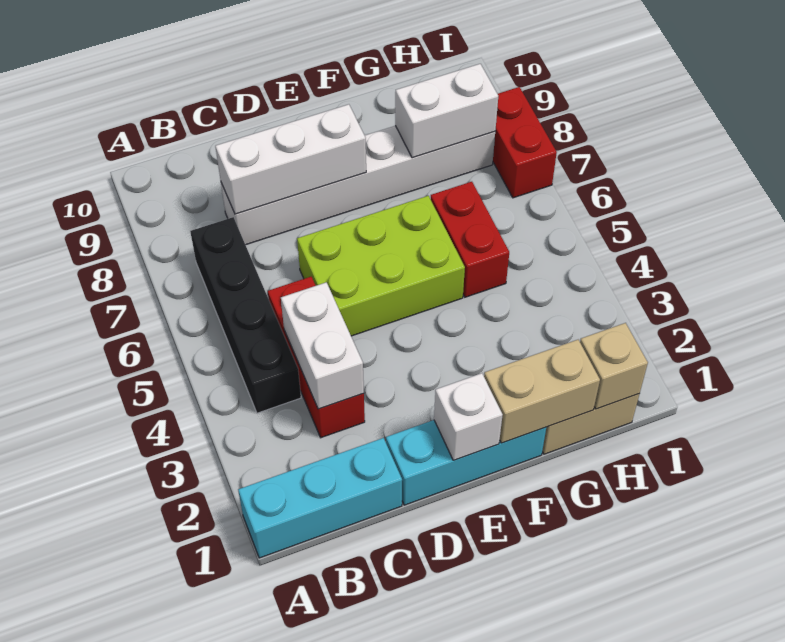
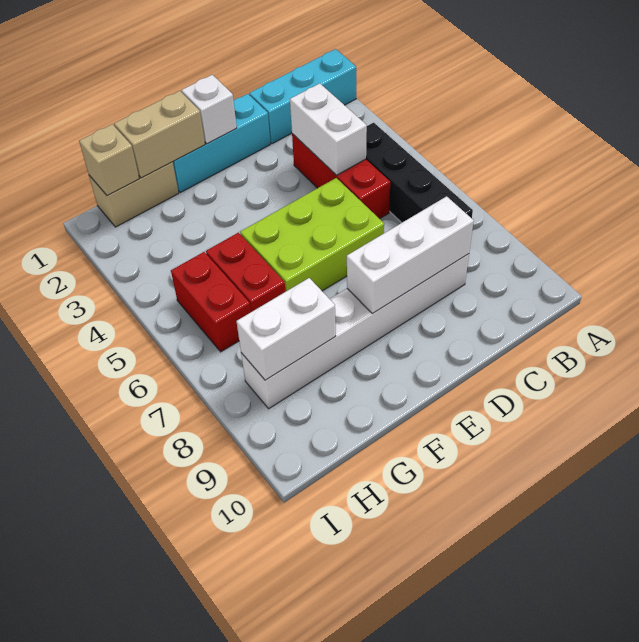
red 1x2 brick [493,87,557,198] -> red 1x2 brick moved to [171,252,251,352]

